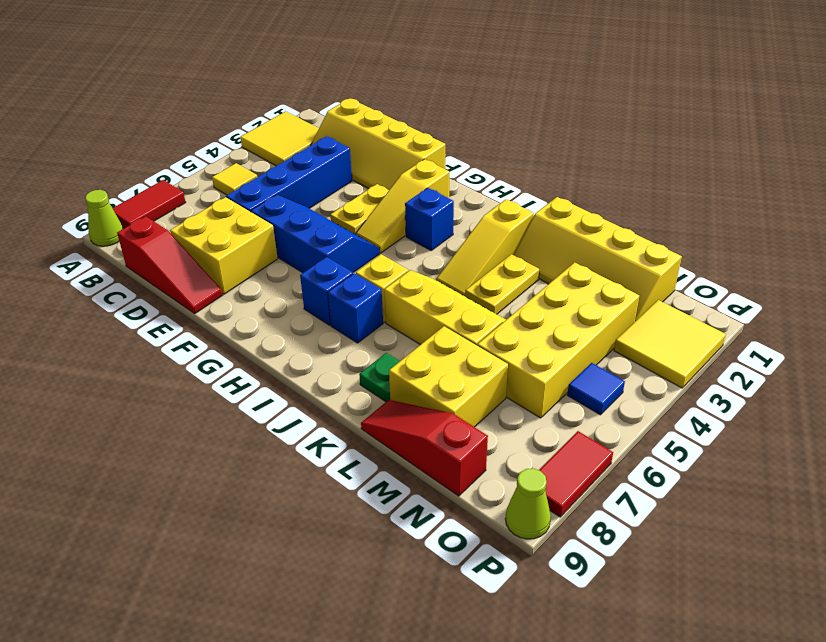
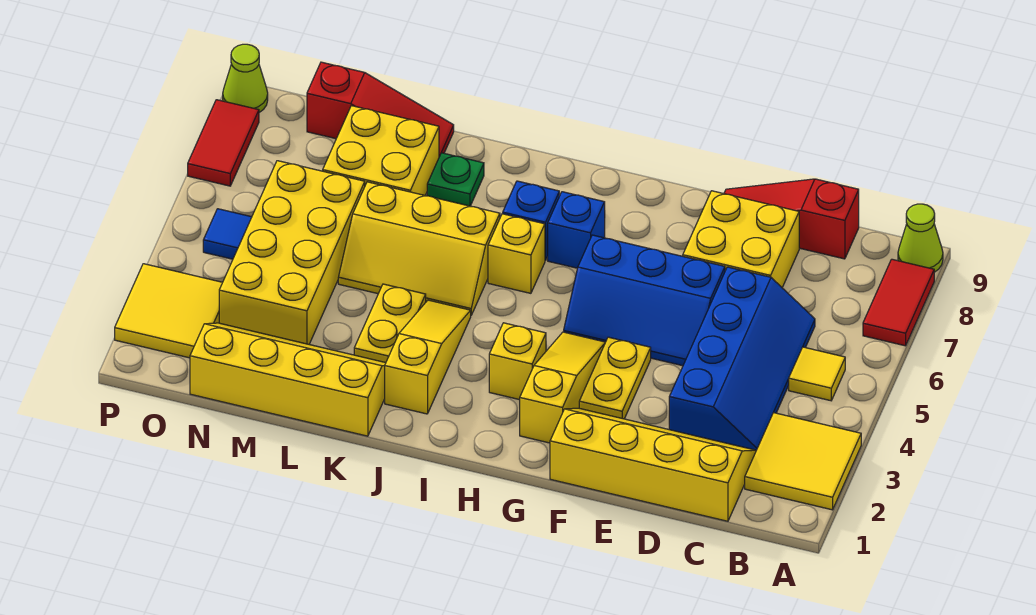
blue 1x1 brick [405,188,454,250] -> yellow 1x1 brick [489,323,546,400]

